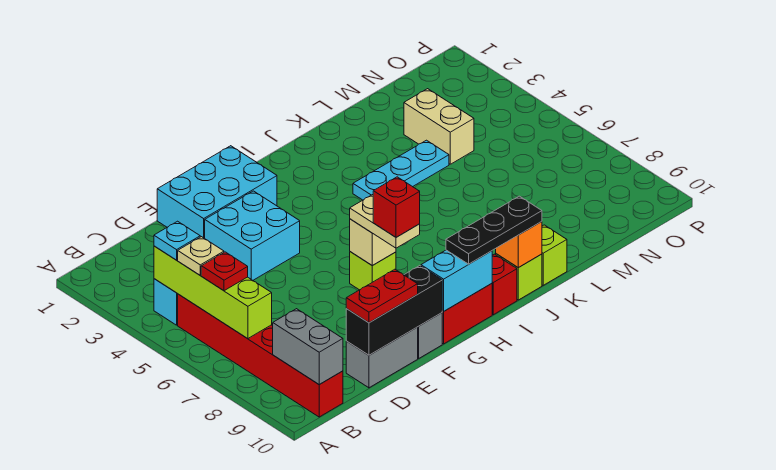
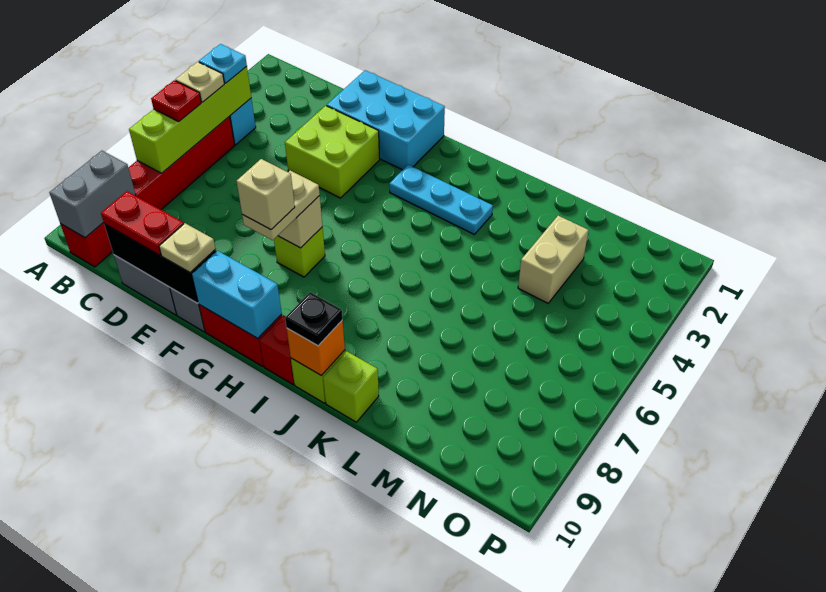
cyan 2x2 brick [205,191,300,280] -> lime 2x2 brick [285,106,380,198]
none -> tan 1x1 plate [159,223,215,272]
red 1x1 brick [373,177,420,237] -> tan 1x1 brick [237,159,295,230]
black 1x3 plate [446,196,542,264] -> black 1x1 plate [285,292,342,346]
cyan 1x3 plate [353,140,449,200] -> cyan 1x3 plate moved to [389,165,493,234]

